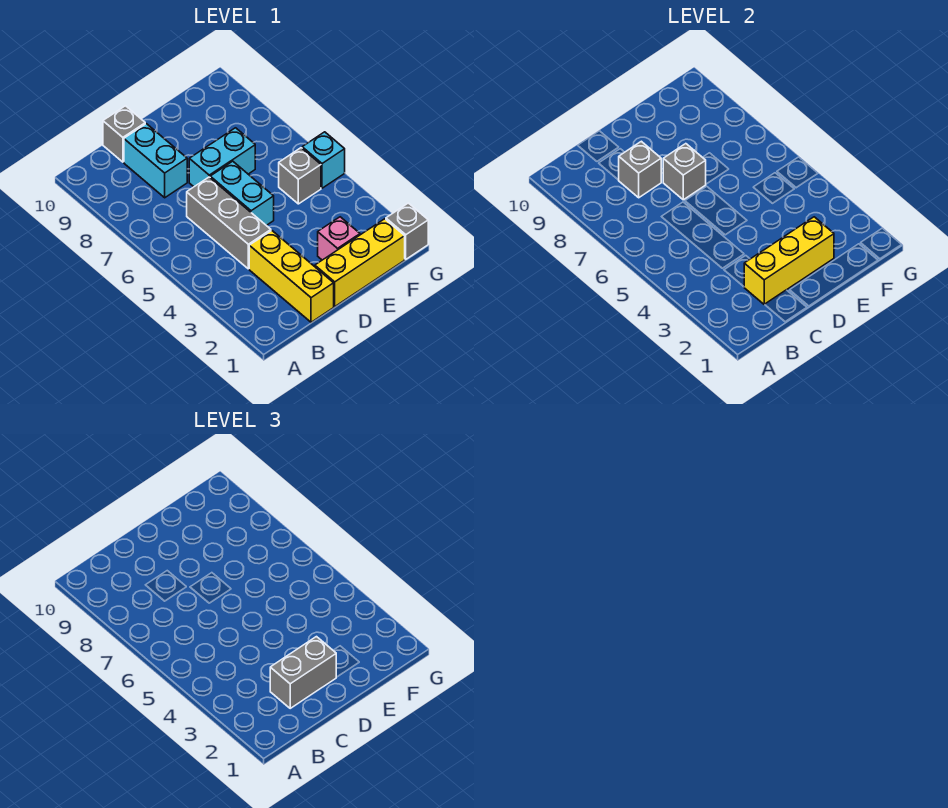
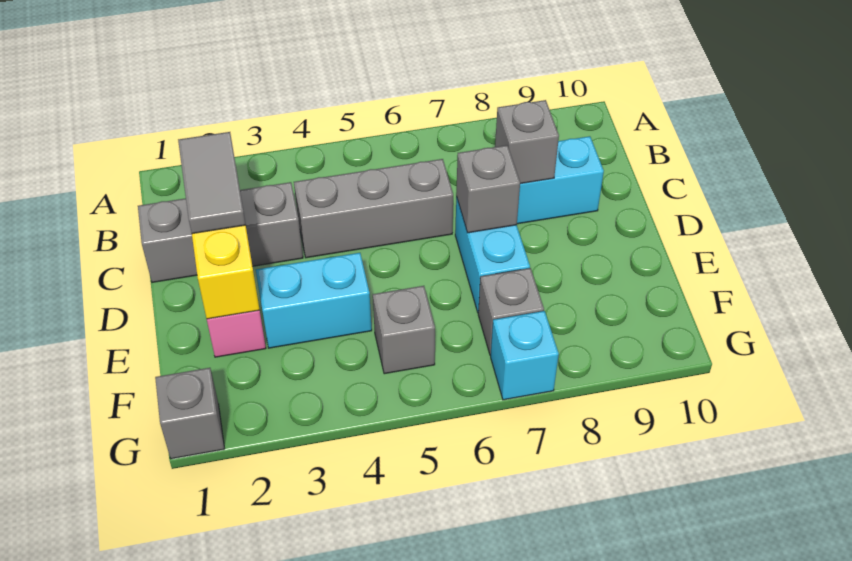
yellow 1x3 brick [249,231,334,322] -> grey 1x3 brick [138,182,303,282]
grey 1x2 brick [270,637,336,708] -> grey 1x2 tile [178,132,246,234]
grey 1x1 brick [103,106,145,162] -> grey 1x1 brick moved to [478,268,544,355]
yellow 1x3 brick [315,219,405,306] -> none
cyan 1x2 brick [210,161,274,225] -> cyan 1x2 brick moved to [256,253,372,348]
cyan 1x1 brick [302,132,345,188] -> cyan 1x1 brick moved to [491,311,559,400]

